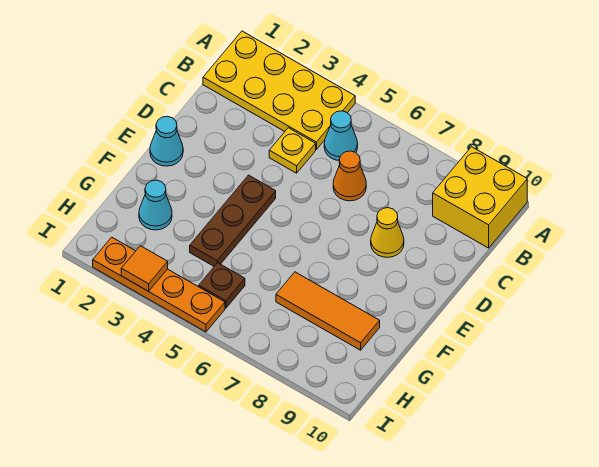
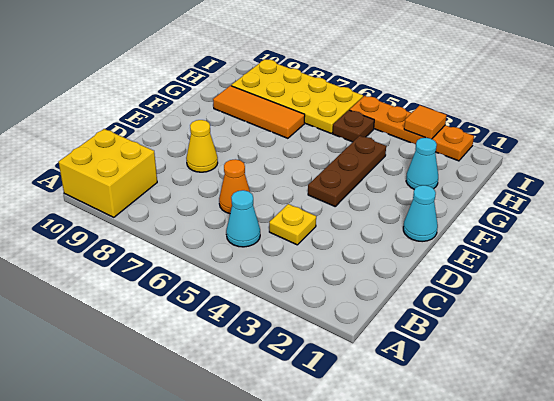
yellow 2x4 plate [203,31,355,150] -> yellow 2x4 plate moved to [231,59,363,133]

